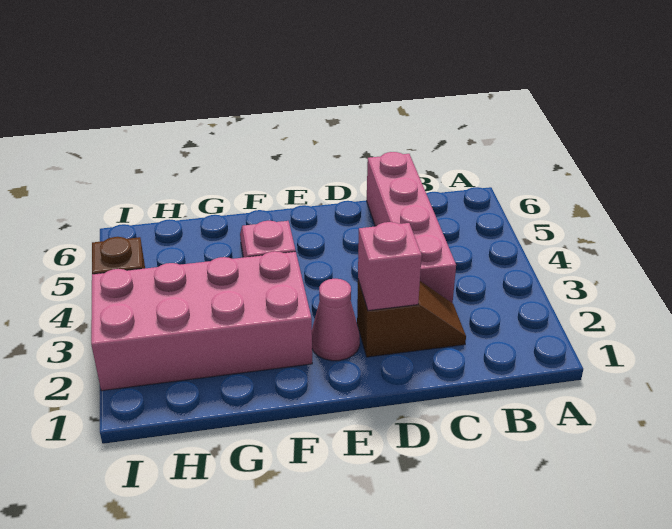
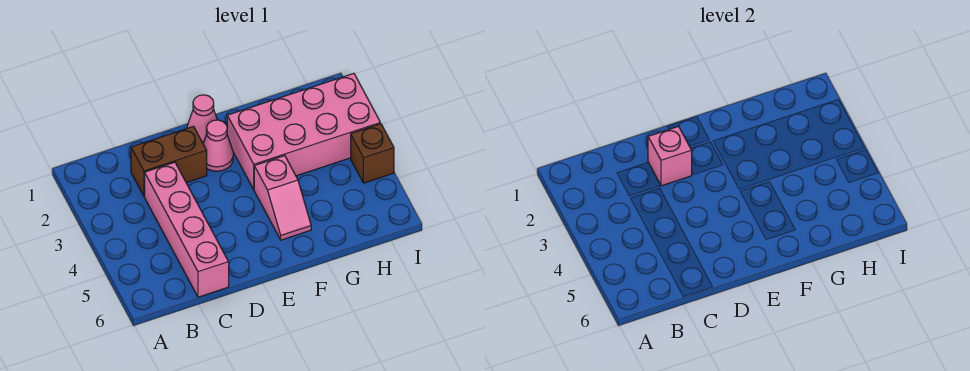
brown 1x2 slope [357,280,466,357] -> brown 1x2 brick [131,126,207,196]
none -> pink 1x1 cone [187,95,217,143]

